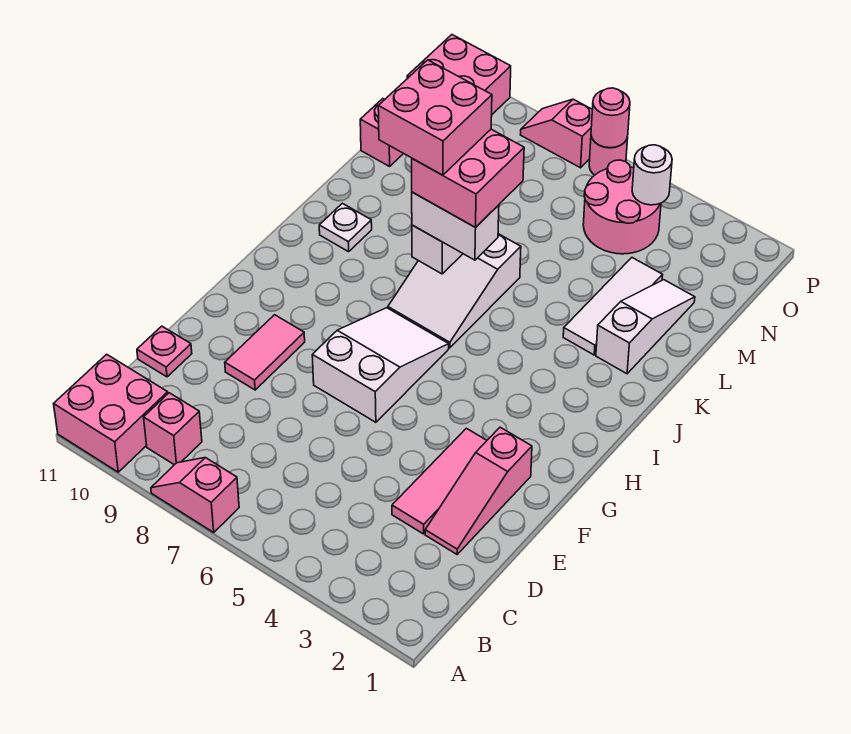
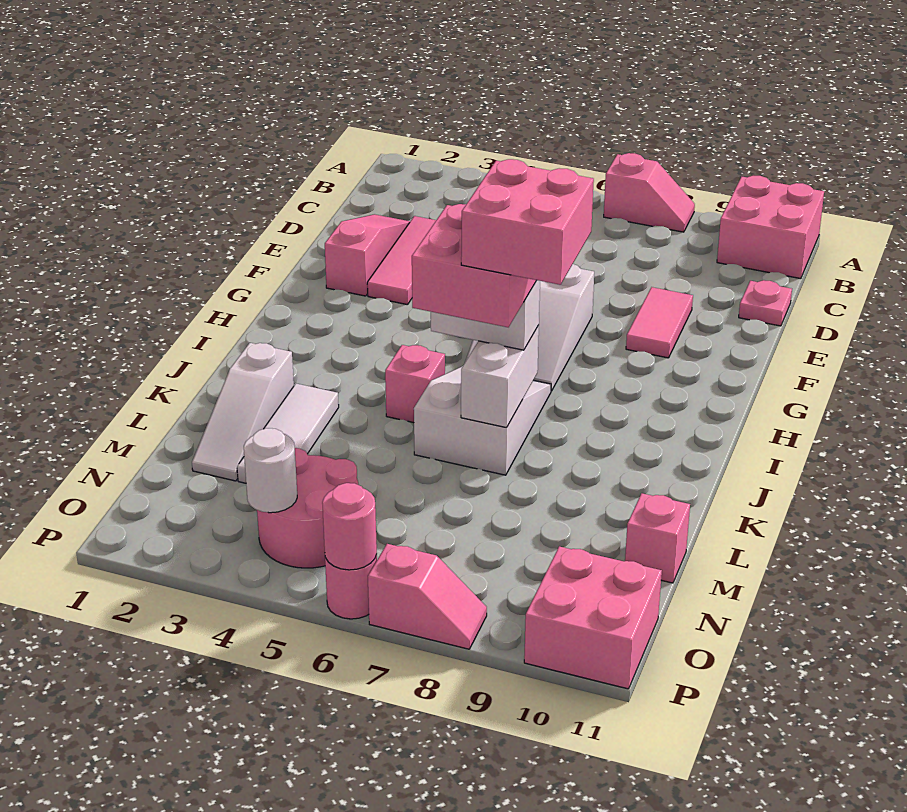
pink 1x1 brick [144,393,202,465] -> pink 1x1 brick moved to [385,345,445,423]
white 1x1 plate [319,203,372,252] -> none

